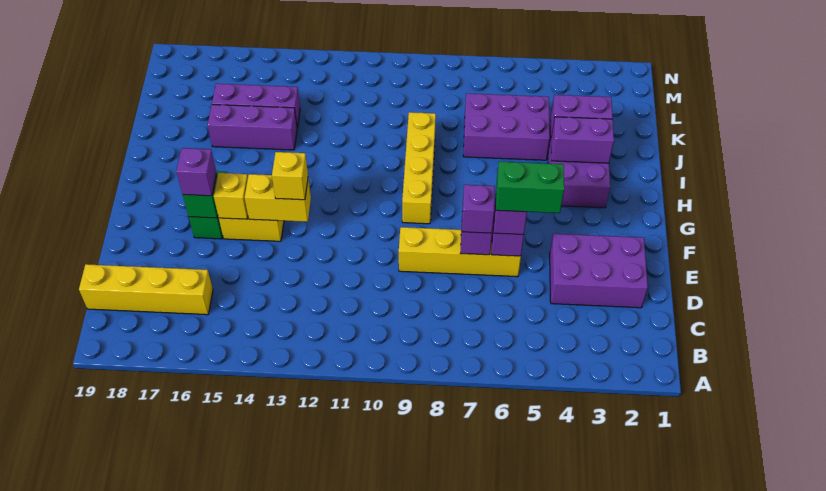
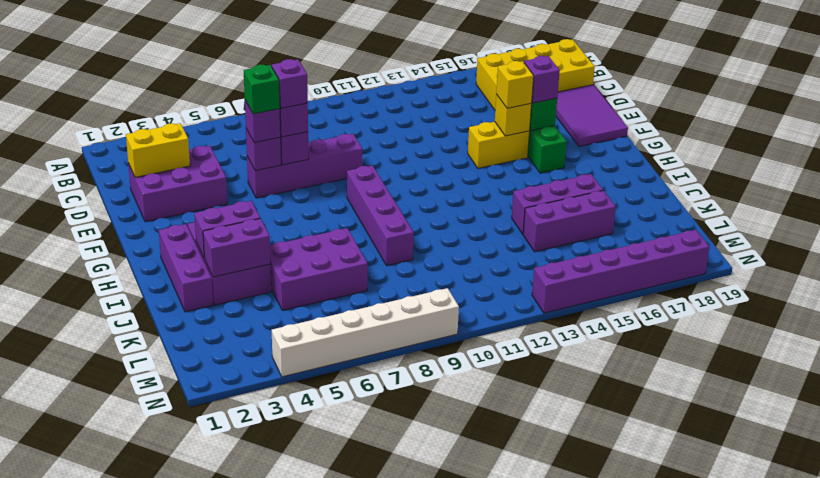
yellow 1x4 brick [79,264,213,315] -> yellow 2x4 brick [476,39,595,110]
none -> purple 2x3 tile [556,85,628,147]
green 1x2 brick [496,162,564,213] -> green 1x1 brick [244,65,280,114]
yellow 1x4 brick [399,227,521,277] -> purple 1x4 brick [247,134,362,198]
none -> purple 1x1 brick [272,59,308,108]
yellow 1x2 brick [245,174,311,222] -> yellow 1x2 brick moved to [126,123,190,177]
yellow 1x1 brick [272,152,308,200] -> yellow 1x1 brick moved to [496,61,534,108]
yellow 1x4 brick [402,112,436,224] -> purple 1x4 brick [347,165,414,266]
none -> purple 1x3 brick [159,224,213,312]
none -> white 1x6 brick [272,288,459,377]
none -> purple 1x6 brick [532,230,709,313]

